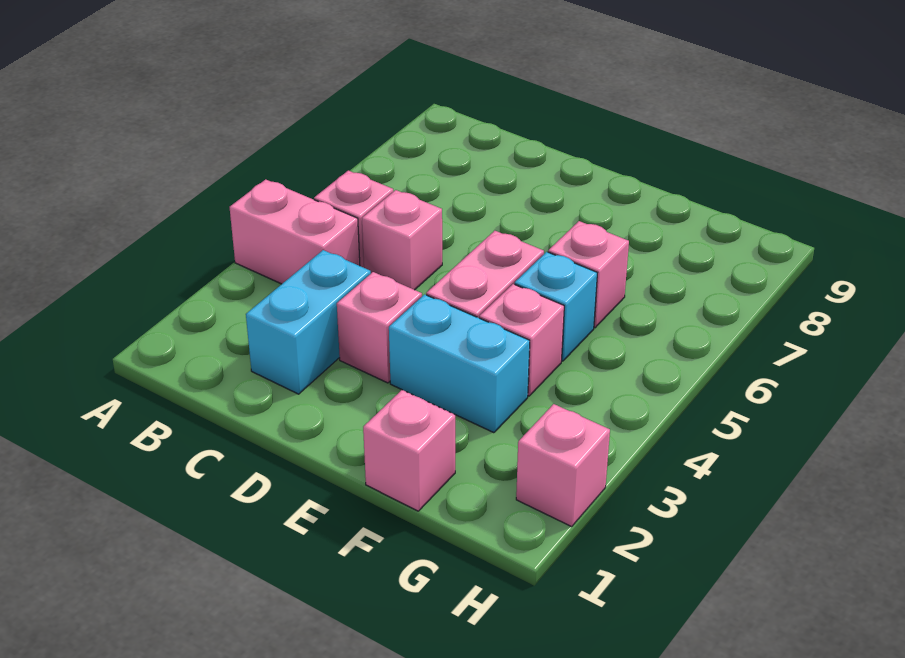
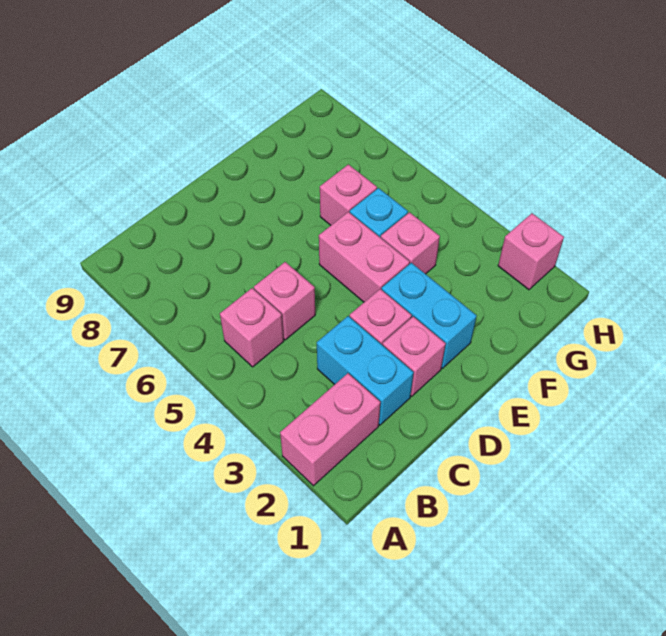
pink 1x2 brick [230,179,360,284] -> pink 1x2 brick moved to [280,373,380,486]
cyan 1x2 brick [389,294,530,433] -> cyan 1x2 brick turned to [382,263,477,368]
pink 1x1 brick [363,390,455,511] -> pink 1x1 brick moved to [383,316,446,396]

